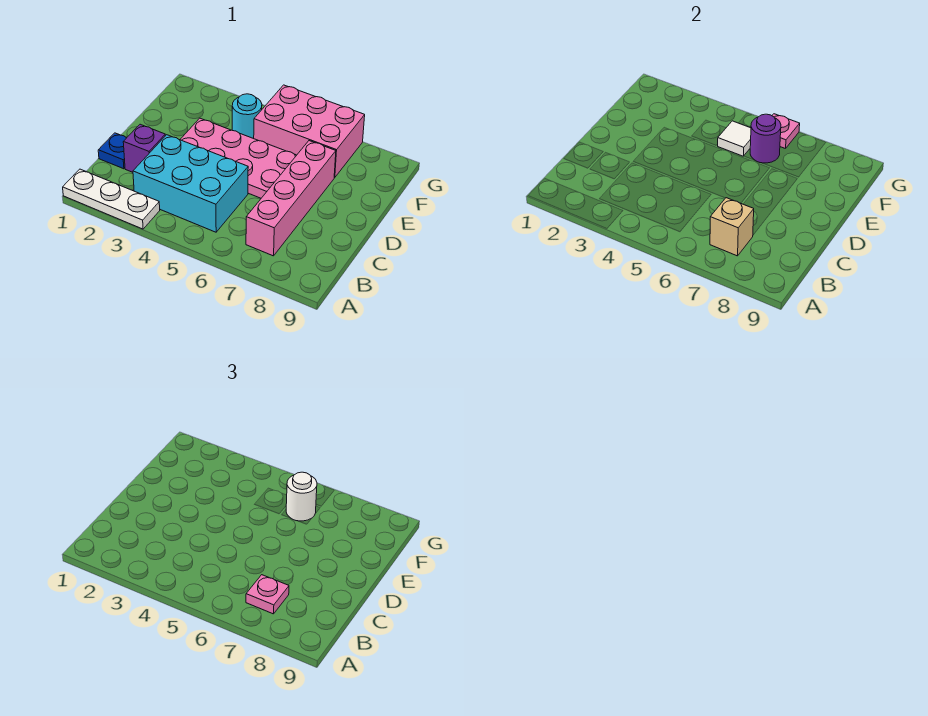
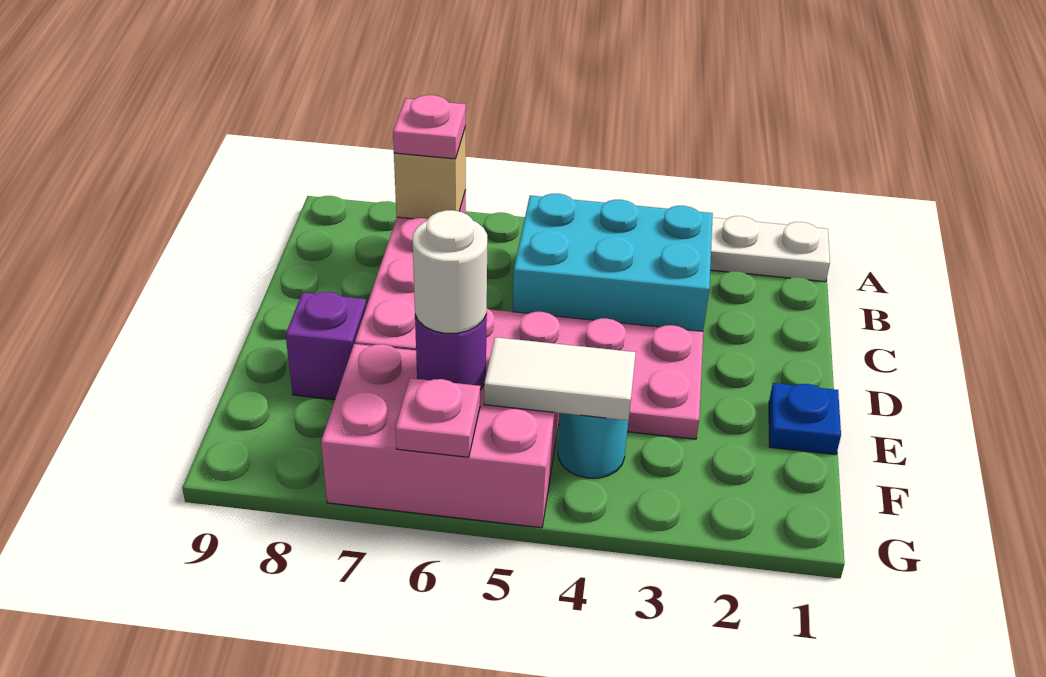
blue 1x1 plate [98,133,126,169] -> blue 1x1 plate moved to [769,383,841,455]
purple 1x1 brick [123,124,165,172] -> purple 1x1 brick moved to [286,292,366,400]
white 1x1 tile [718,121,751,156] -> white 1x2 tile [484,337,636,420]

